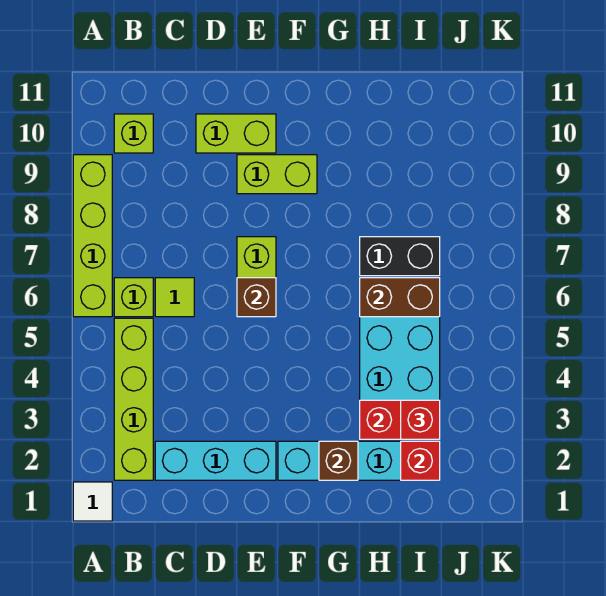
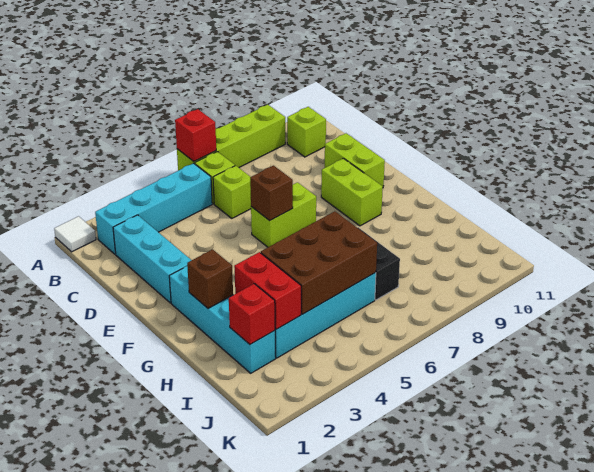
lime 1x4 brick [114,318,153,480] -> cyan 1x4 brick [95,163,212,254]
lime 1x1 tile [155,278,194,317] -> lime 1x1 brick [213,166,251,218]
brown 1x2 brick [360,278,440,317] -> brown 2x3 brick [261,211,377,314]
red 1x1 brick [401,400,440,439] -> red 1x1 brick moved to [175,109,216,161]

